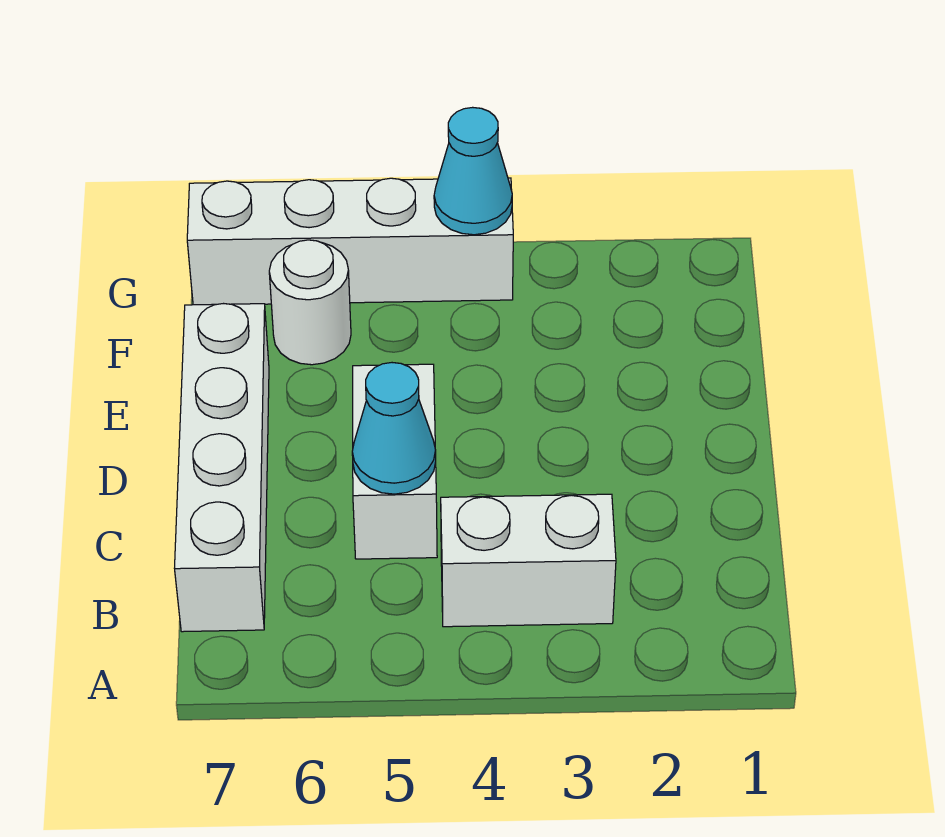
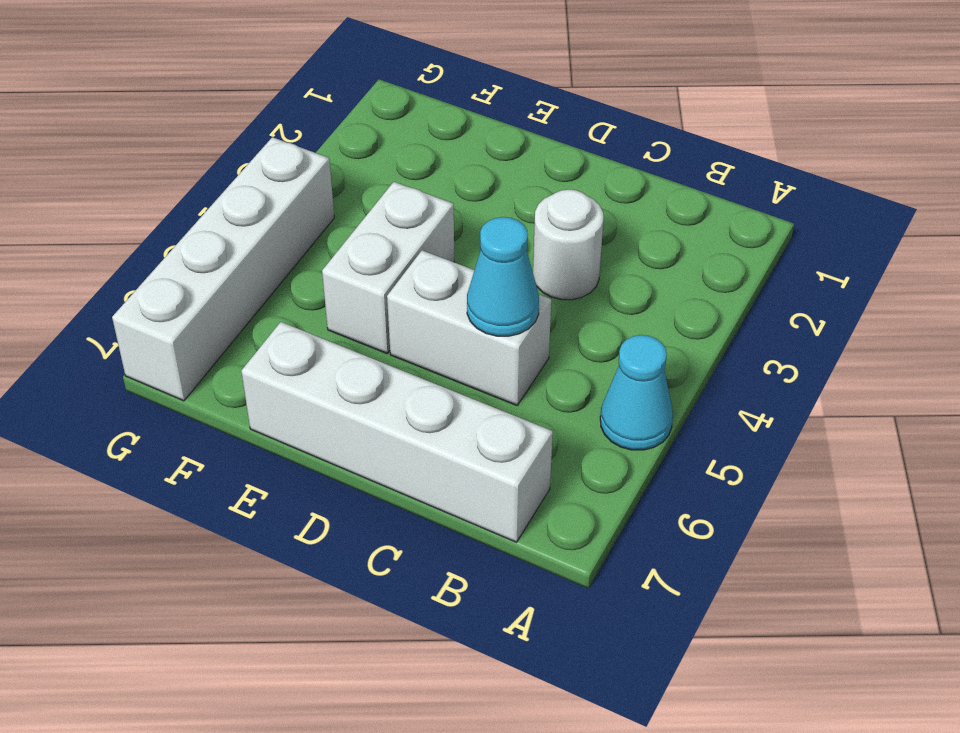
white 1x2 brick [441,494,616,627] -> white 1x2 brick moved to [322,182,454,353]
white 1x1 round brick [269,240,351,365] -> white 1x1 round brick moved to [533,189,603,300]
cyan 1x1 cone [434,107,512,235] -> cyan 1x1 cone moved to [600,335,673,450]

